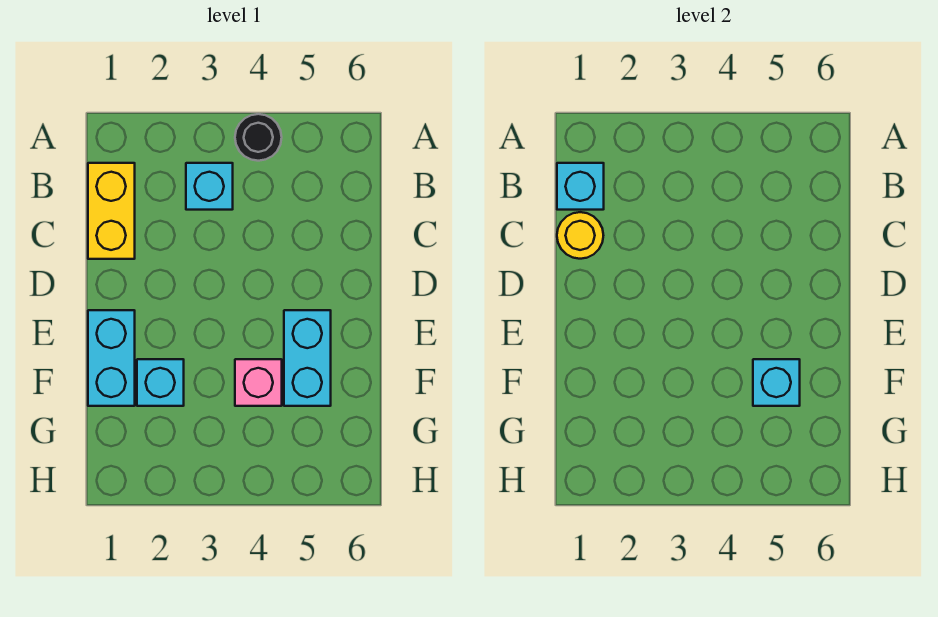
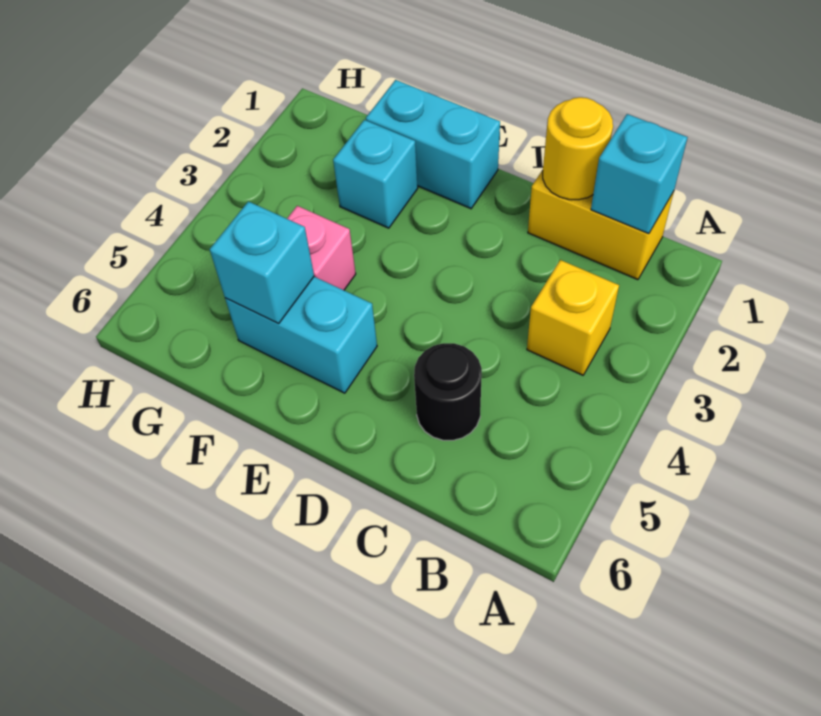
black 1x1 round brick [235,114,282,161] -> black 1x1 round brick moved to [414,343,482,440]
cyan 1x1 brick [186,163,233,210] -> yellow 1x1 brick [527,260,619,375]

